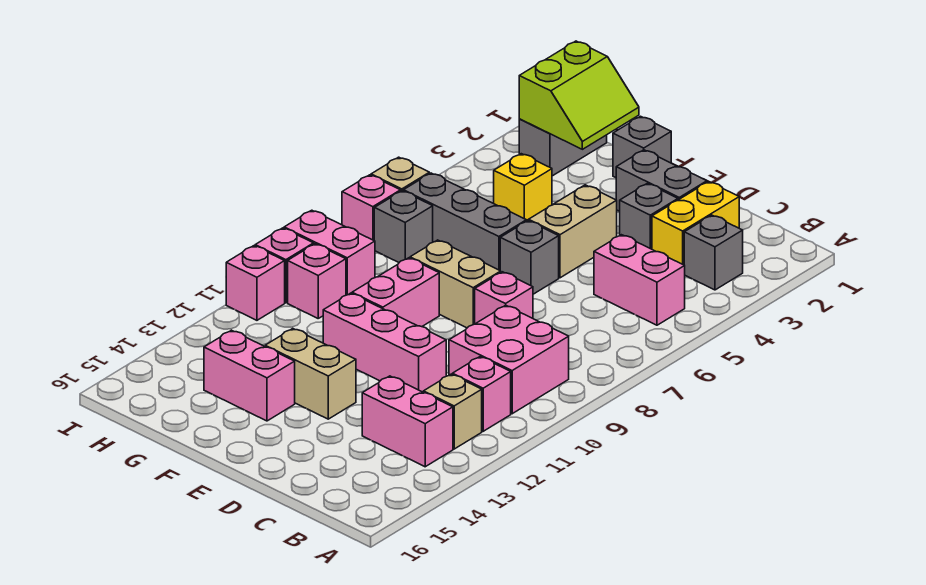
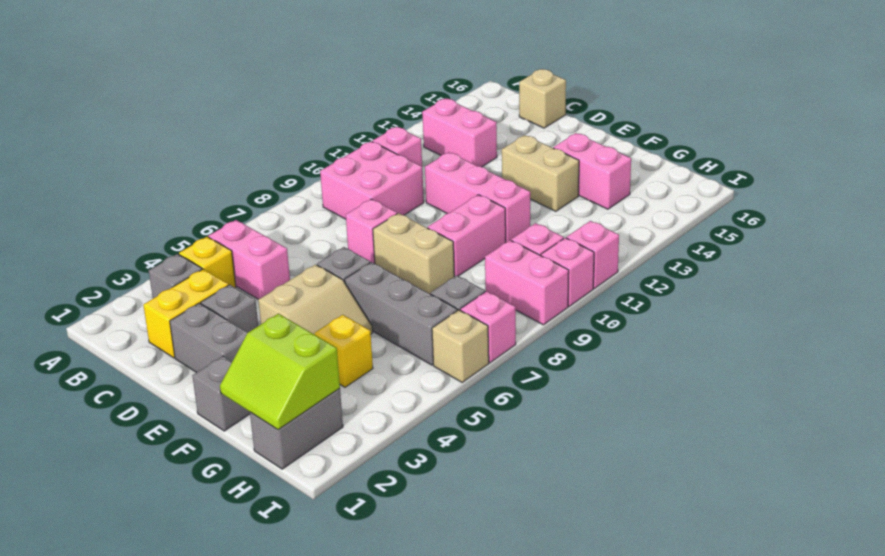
none -> yellow 1x1 brick [179,237,236,288]
tan 1x1 brick [423,374,482,449] -> tan 1x1 brick moved to [519,69,566,128]
lime 2x2 slope [519,41,639,149] -> lime 2x2 slope turned to [220,314,340,430]

